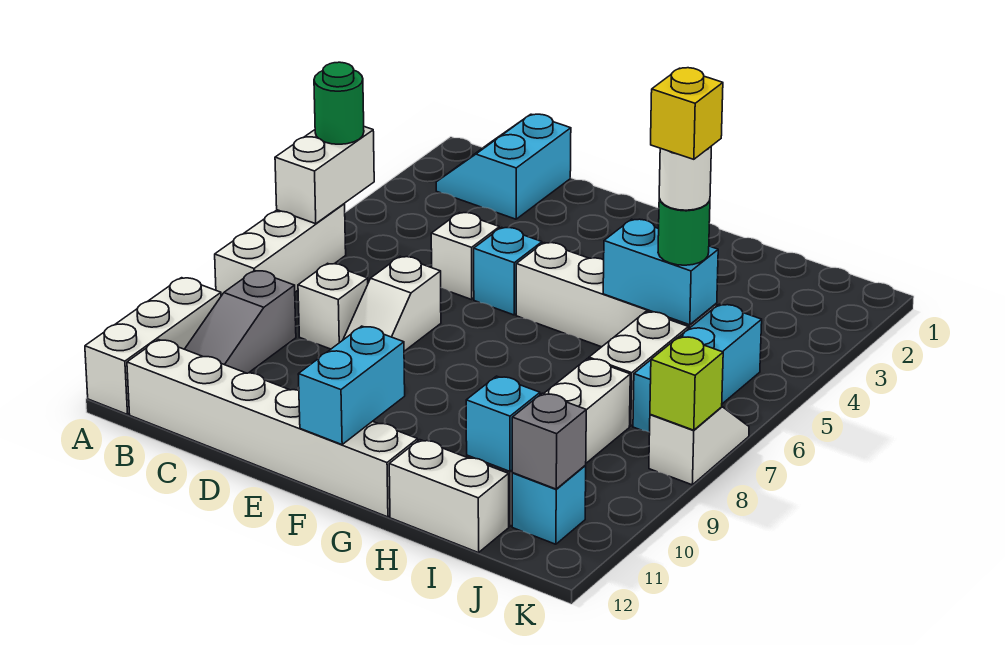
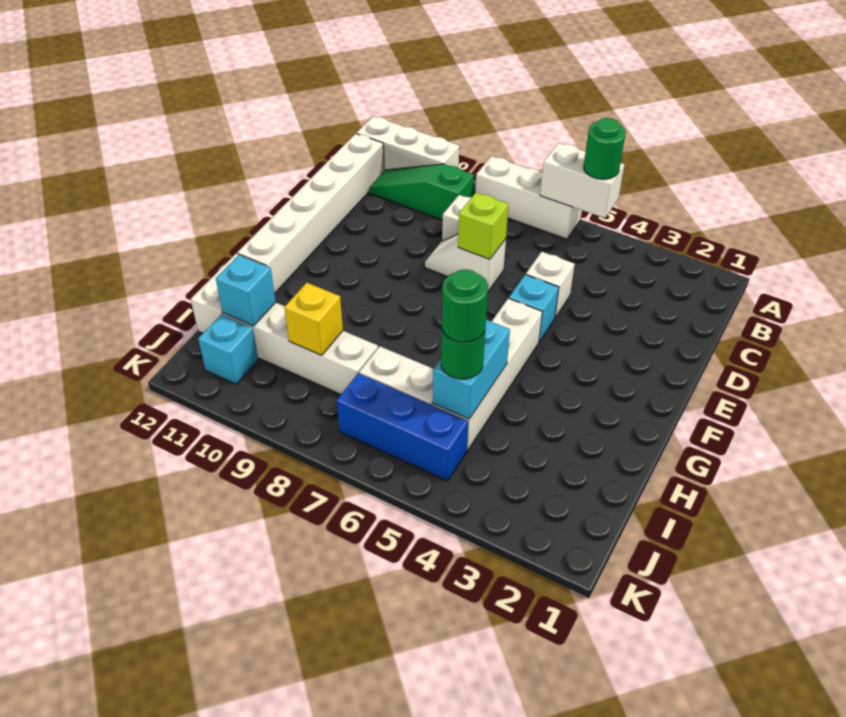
cyan 2x2 slope [436,114,571,219] -> none
grey 1x3 slope [185,271,296,373] -> green 1x3 slope [369,164,474,220]
cyan 1x2 brick [298,326,405,445] -> none
white 1x1 round brick [659,147,711,210] -> green 1x1 round brick [442,269,488,342]
yellow 1x1 brick [651,68,723,159] -> yellow 1x1 brick moved to [284,283,343,355]
cyan 1x3 brick [633,304,762,432] -> blue 1x3 brick [337,373,468,481]
grey 1x1 brick [512,393,586,489] -> none
white 1x2 slope [649,407,749,485] -> none
lime 1x1 brick [650,336,723,430] -> lime 1x1 brick moved to [458,192,509,259]

